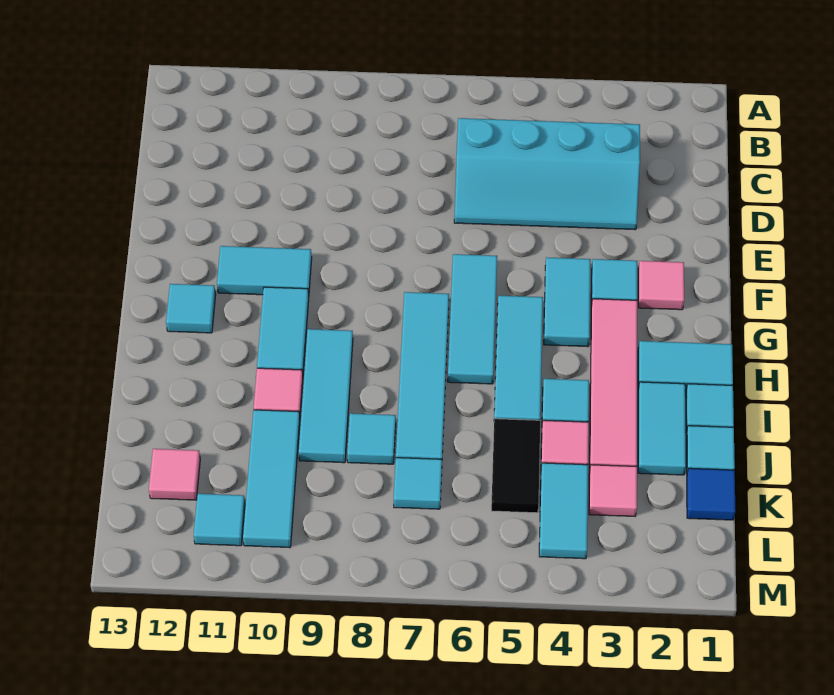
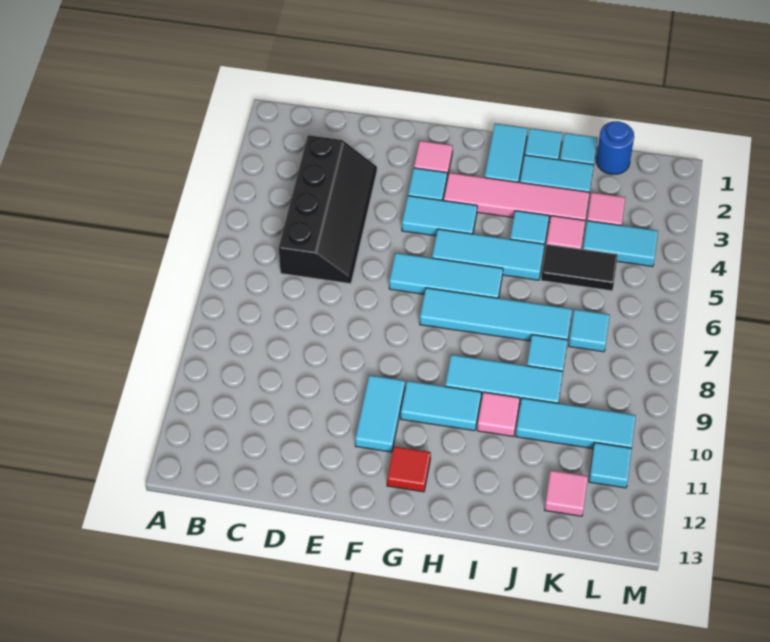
cyan 2x4 slope [454,118,640,230] -> black 2x4 slope [279,135,377,284]
cyan 1x1 tile [166,284,216,333] -> red 1x1 tile [387,446,431,492]
blue 1x1 tile [687,468,735,520] -> blue 1x1 round brick [596,121,634,174]

